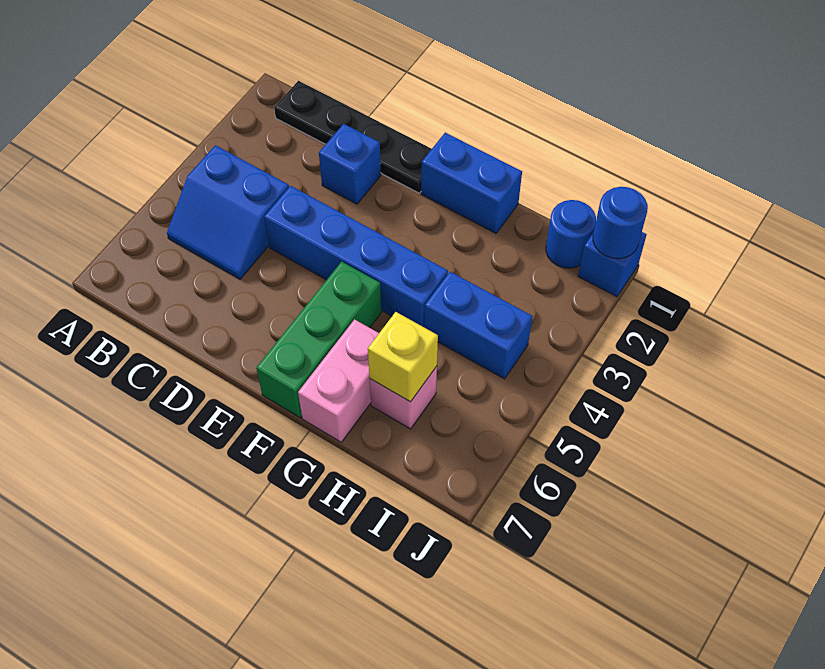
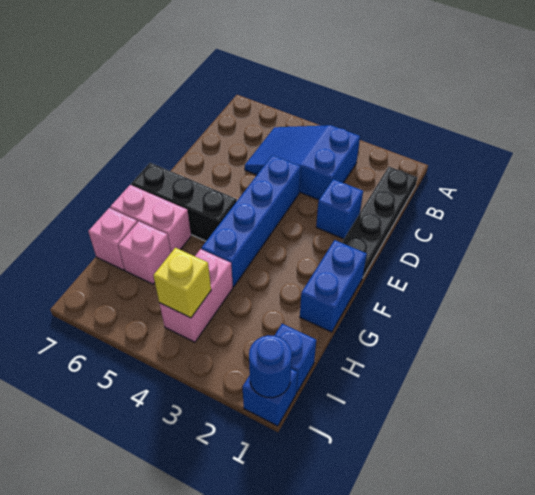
blue 2x2 slope [167,145,289,279] -> blue 2x3 slope [245,125,360,200]
green 1x3 brick [256,262,381,418] -> black 1x3 brick [131,163,237,241]
blue 1x2 brick [424,272,532,379] -> pink 1x2 brick [159,249,233,342]
yellow 1x1 brick [368,312,438,402] -> yellow 1x1 brick moved to [153,248,211,318]
none -> pink 1x1 brick [88,208,137,270]
blue 1x1 round brick [546,200,596,268] -> blue 1x1 brick [274,324,316,393]

